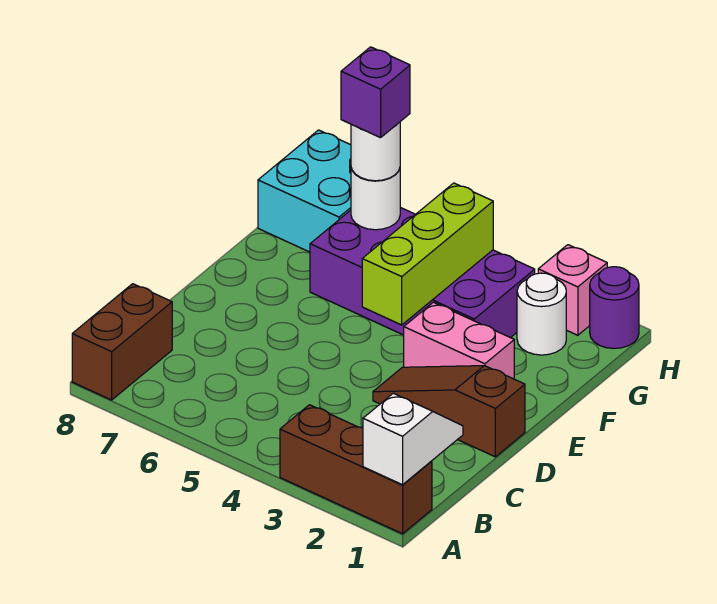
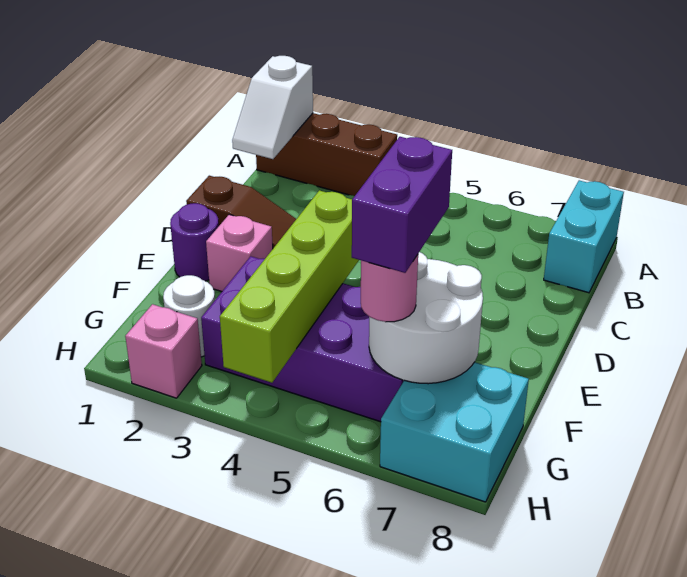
brown 1x2 brick [72,284,172,400] -> cyan 1x2 brick [544,180,624,293]
pink 1x2 brick [404,302,514,379] -> pink 1x1 brick [206,214,273,292]
lime 1x3 brick [362,183,493,325] -> lime 1x4 brick [220,190,359,383]
white 1x1 round brick [351,168,400,230] -> white 2x2 round brick [369,252,483,384]
white 1x1 round brick [351,122,400,181] -> pink 1x1 round brick [361,255,418,322]
purple 1x1 brick [341,47,410,138] -> purple 1x2 brick [352,137,452,273]
purple 1x1 round brick [590,267,639,348] -> purple 1x1 round brick moved to [170,203,219,281]

